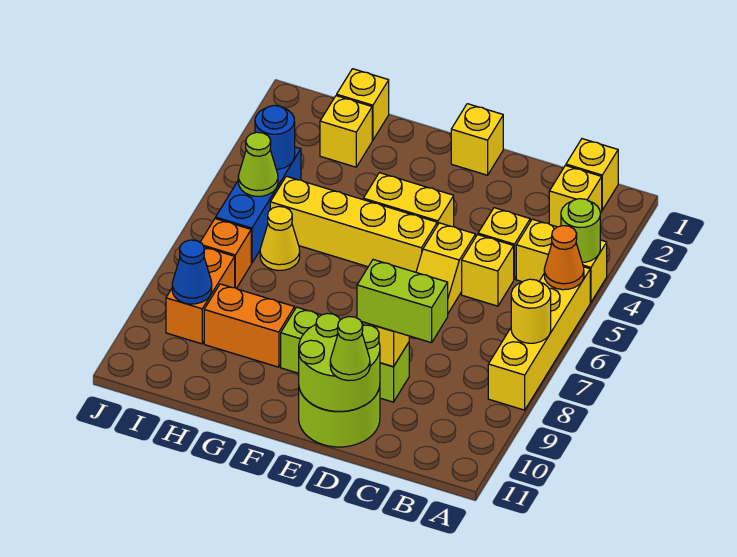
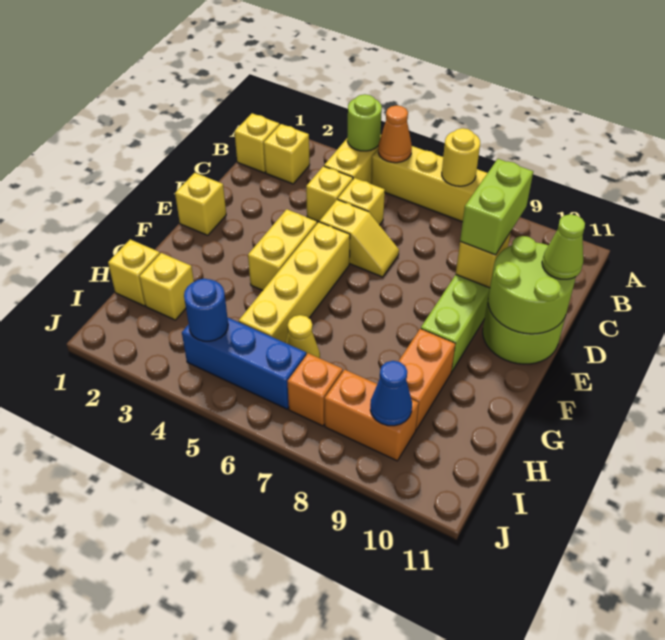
lime 1x1 cone [238,132,278,196] -> none

